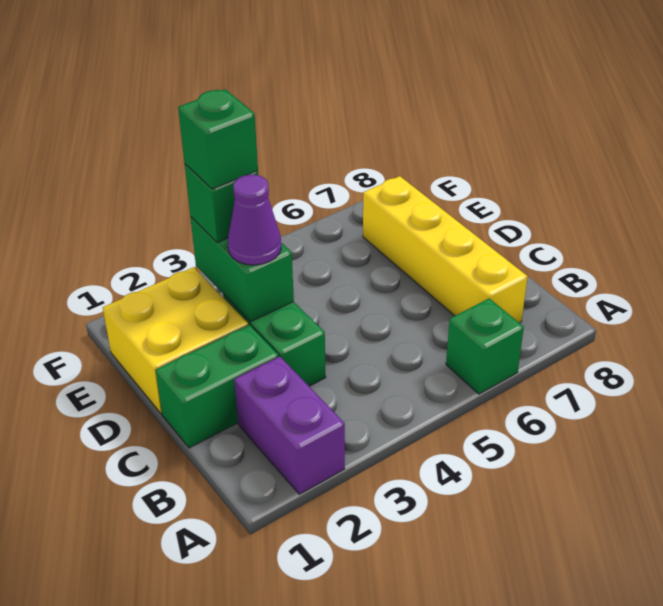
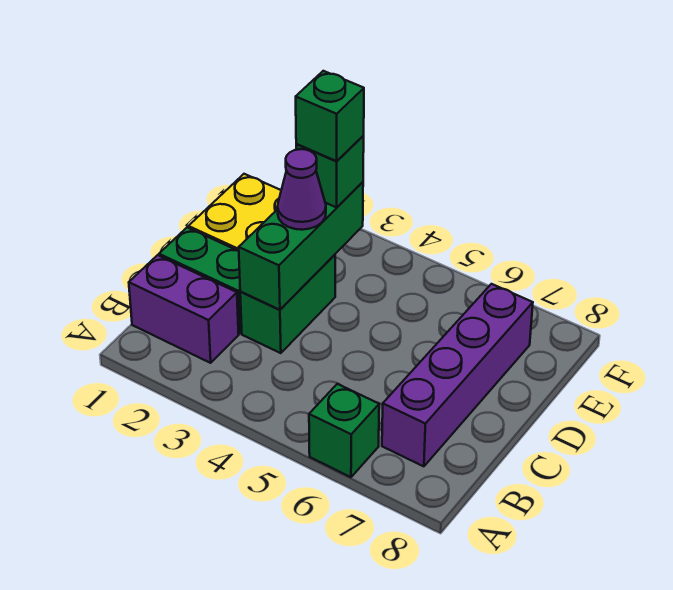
purple 1x2 brick [234,357,345,494] -> purple 1x2 brick turned to [129,255,239,363]
yellow 1x4 brick [363,176,528,323] -> purple 1x4 brick [382,284,533,466]
green 1x2 brick [190,217,294,322] -> green 1x3 brick [239,182,363,310]

